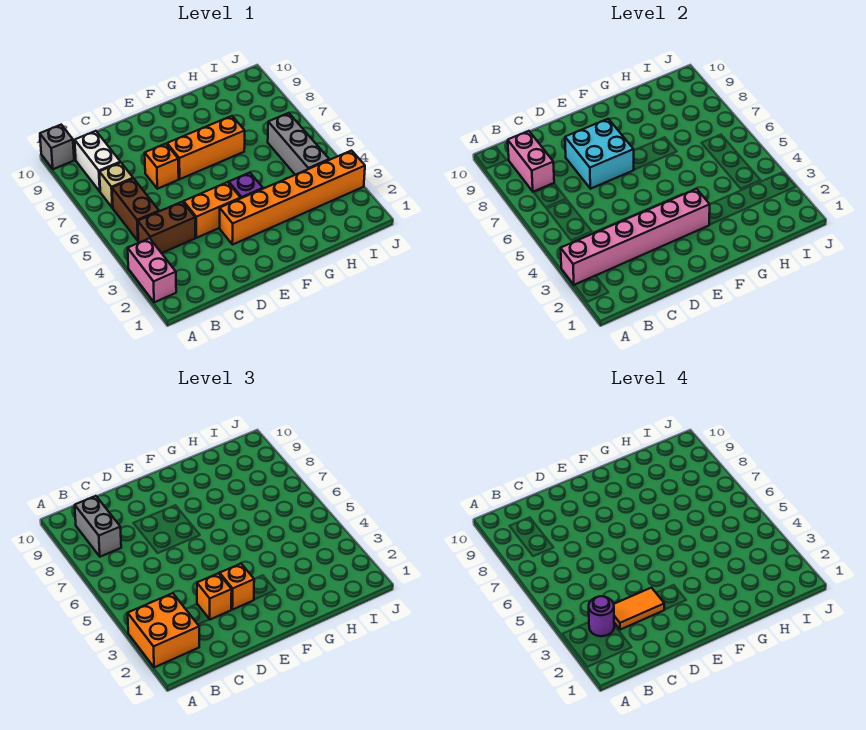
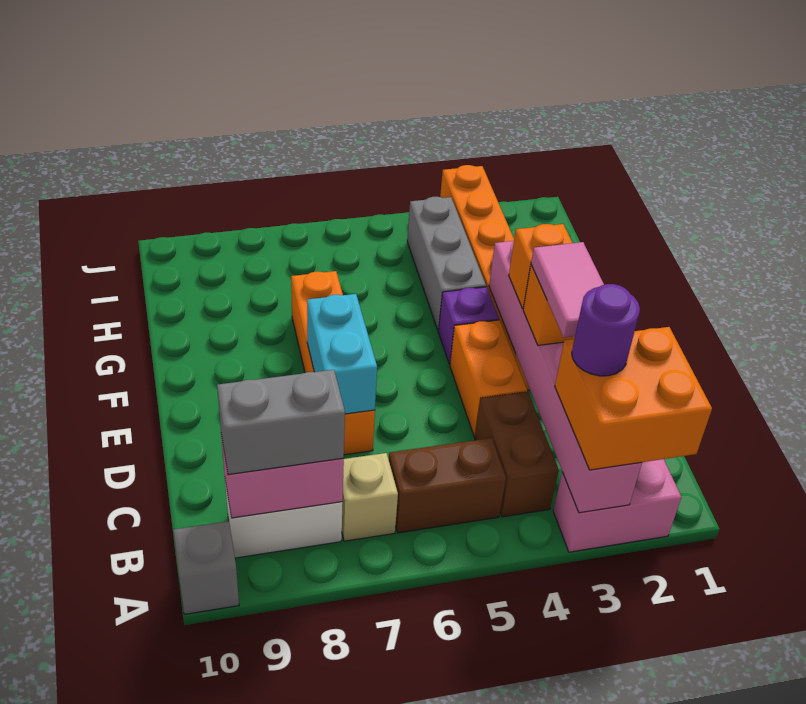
orange 1x2 tile [614,588,664,630] -> pink 1x2 tile [531,242,604,338]
cyan 2x2 brick [565,119,634,189] -> cyan 1x2 brick [307,294,377,414]
grey 1x3 brick [268,113,329,175] -> grey 1x3 brick turned to [407,197,486,331]

